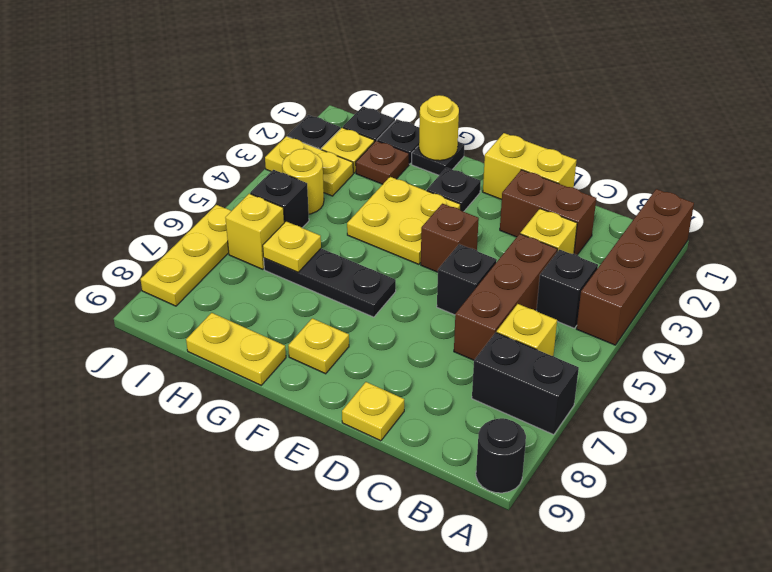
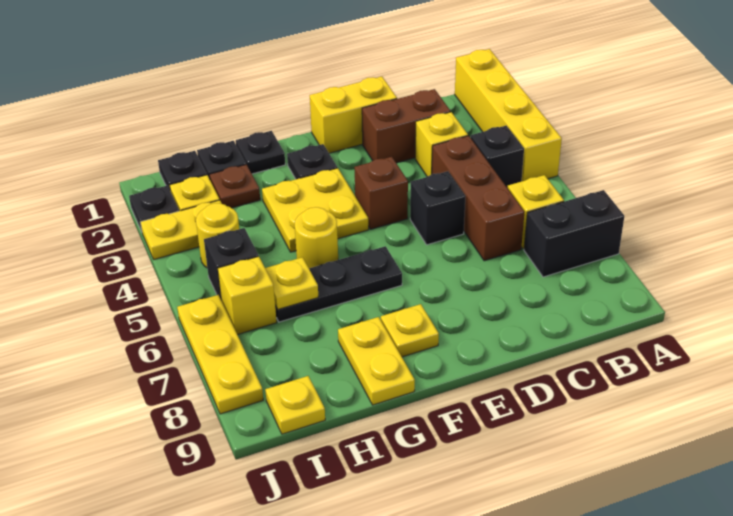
brown 1x4 brick [577,189,694,345] -> yellow 1x4 brick [455,49,562,181]
black 1x1 round brick [476,418,526,493] -> none
yellow 1x1 plate [342,382,404,441] -> yellow 1x1 plate moved to [265,376,325,434]
yellow 1x1 round brick [419,95,459,161] -> yellow 1x1 round brick moved to [295,207,338,268]
yellow 1x2 plate [186,313,286,385] -> yellow 1x2 plate turned to [338,317,415,405]

